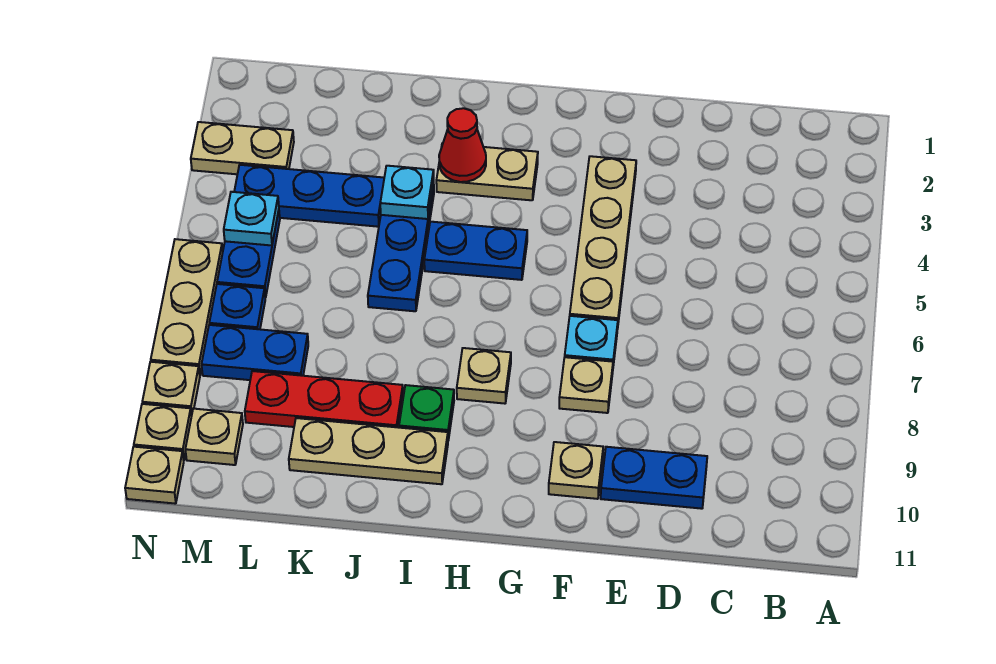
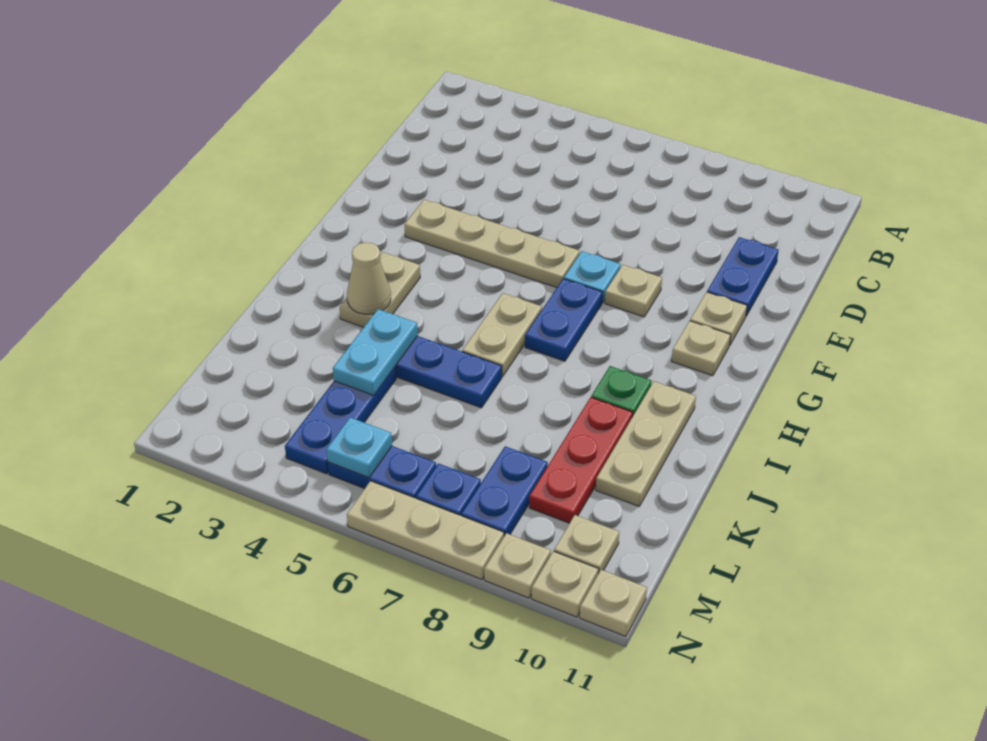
blue 1x2 plate [424,222,527,280] -> blue 1x2 plate moved to [525,279,603,361]
tan 1x1 plate [457,348,511,404] -> tan 1x1 plate moved to [672,321,731,376]
red 1x1 cone [439,108,486,182] -> tan 1x1 cone [347,242,391,314]
cyan 1x1 plate [380,166,434,219] -> cyan 1x2 plate [333,309,418,395]
tan 1x2 plate [191,122,294,174] -> tan 1x2 plate moved to [462,293,542,377]

